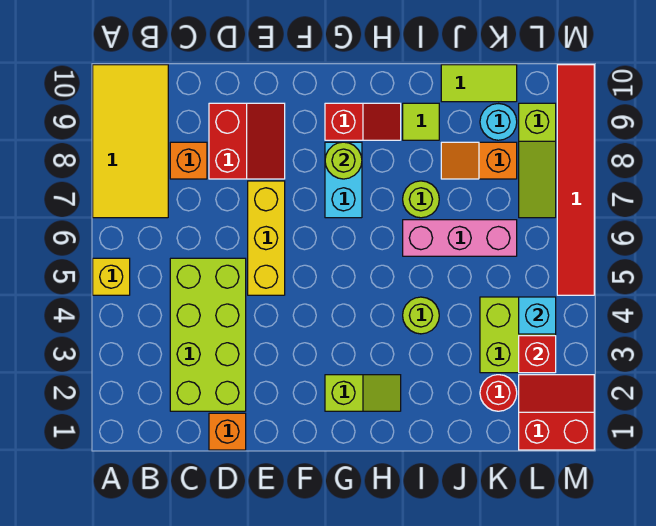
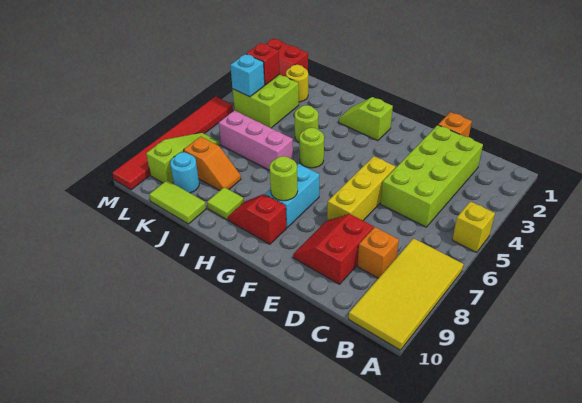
lime 1x1 round brick [403,181,439,218] -> lime 1x1 round brick moved to [299,128,324,168]
red 1x1 round brick [480,375,517,411] -> yellow 1x1 round brick [286,65,308,102]

